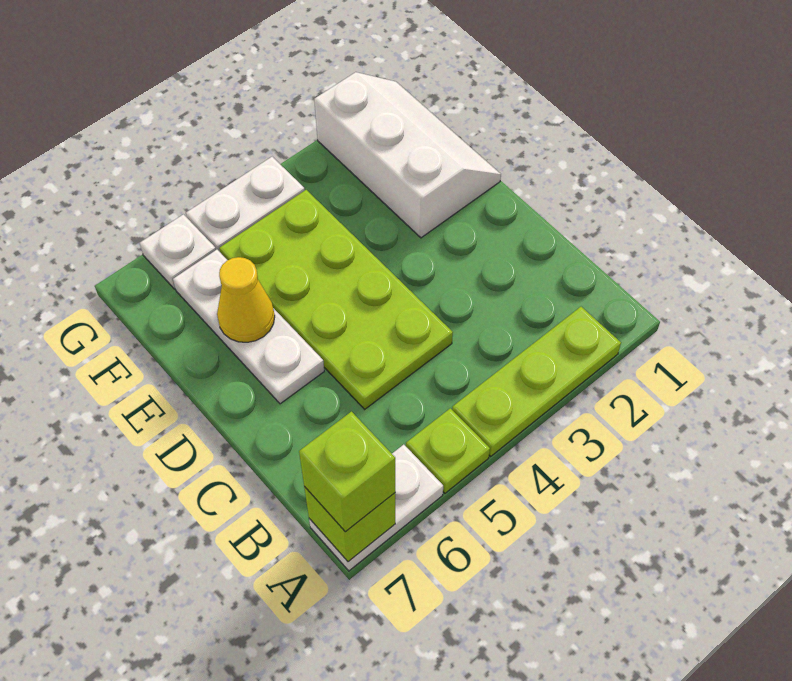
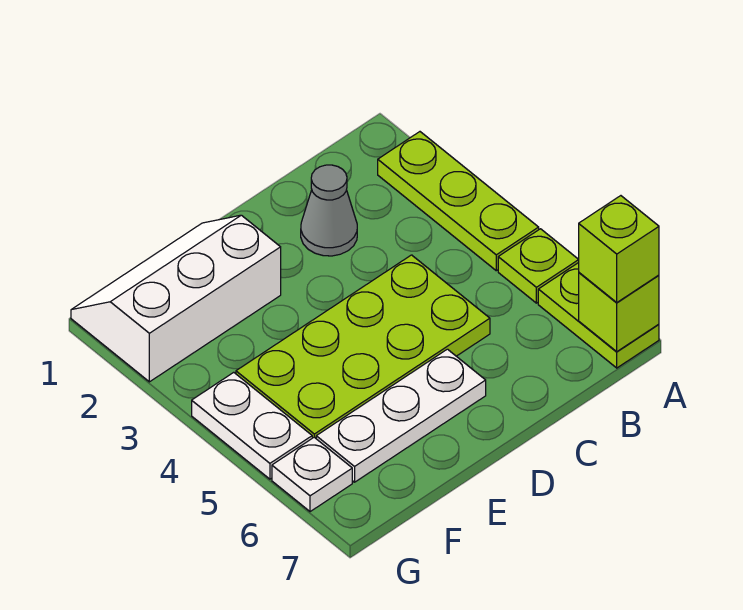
white 1x2 plate [309,445,443,571] -> lime 1x2 plate [538,263,659,368]
none -> grey 1x1 cone [301,165,357,256]
yellow 1x1 cone [217,257,275,342] -> none

